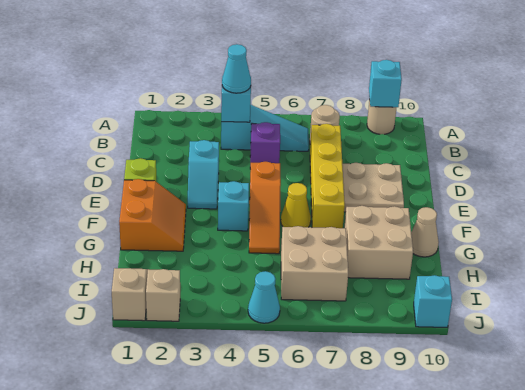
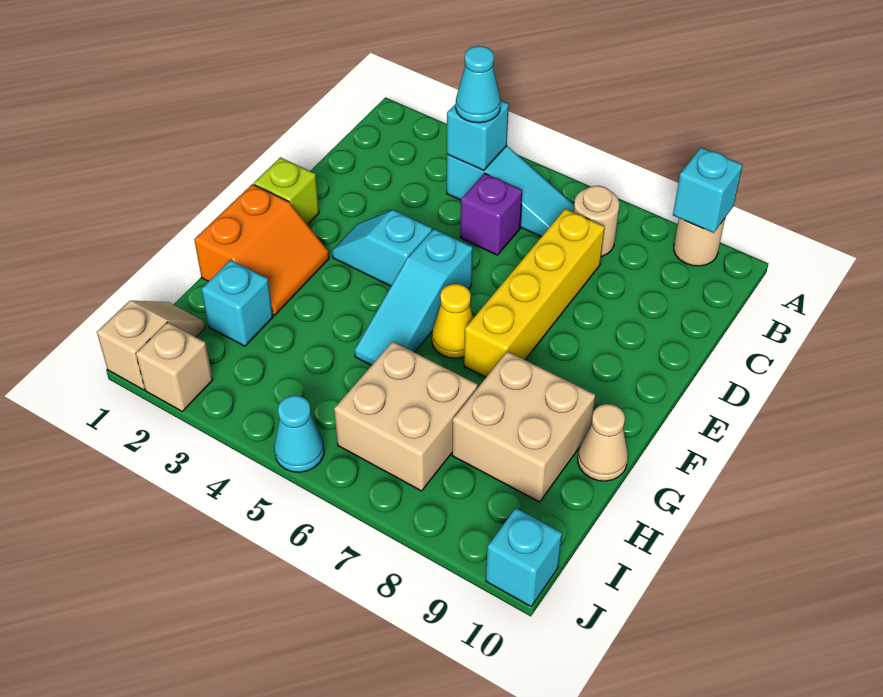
cyan 1x2 slope [188,140,219,209] -> cyan 1x2 slope turned to [332,210,432,286]
tan 2x2 plate [342,163,404,212] -> none
orange 1x3 slope [249,162,281,254] -> cyan 1x3 slope [354,229,473,365]
cyan 1x1 brick [218,181,249,231] -> cyan 1x1 brick moved to [201,260,273,346]

